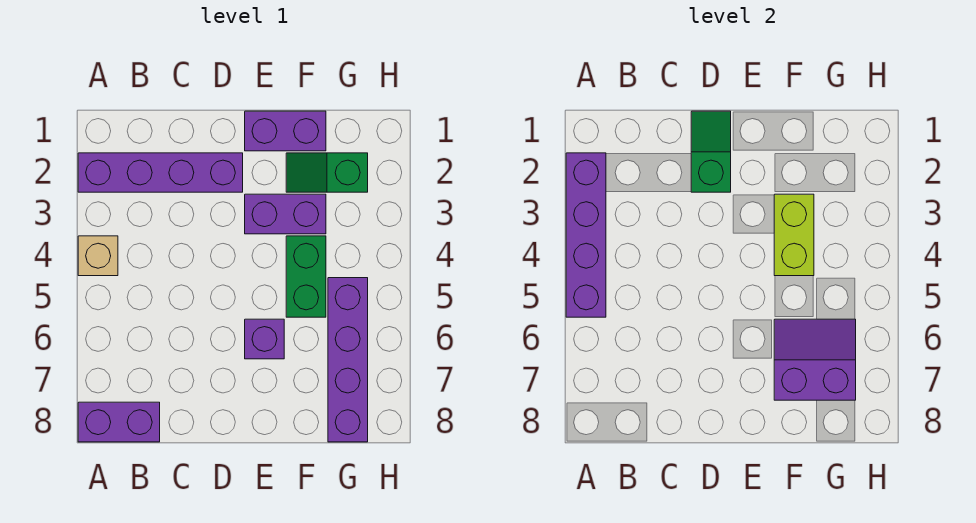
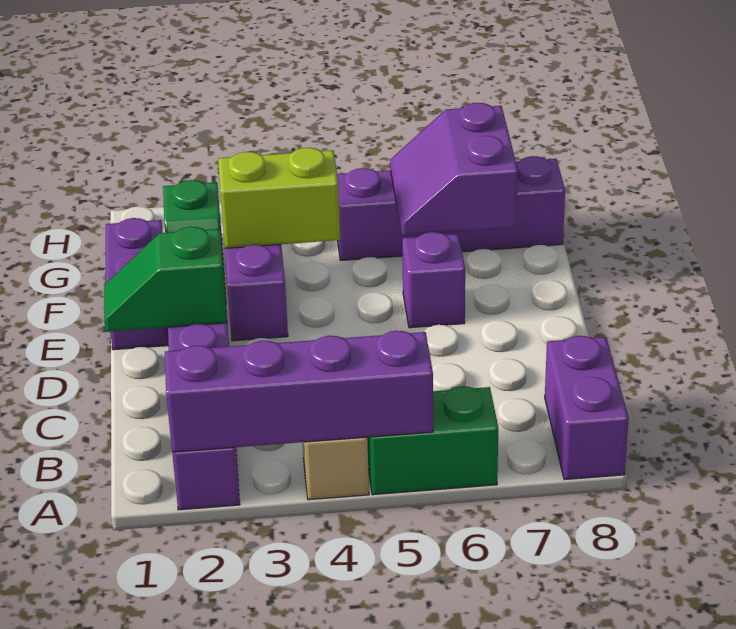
green 1x2 brick [286,236,326,317] -> green 1x2 brick moved to [367,386,498,495]

